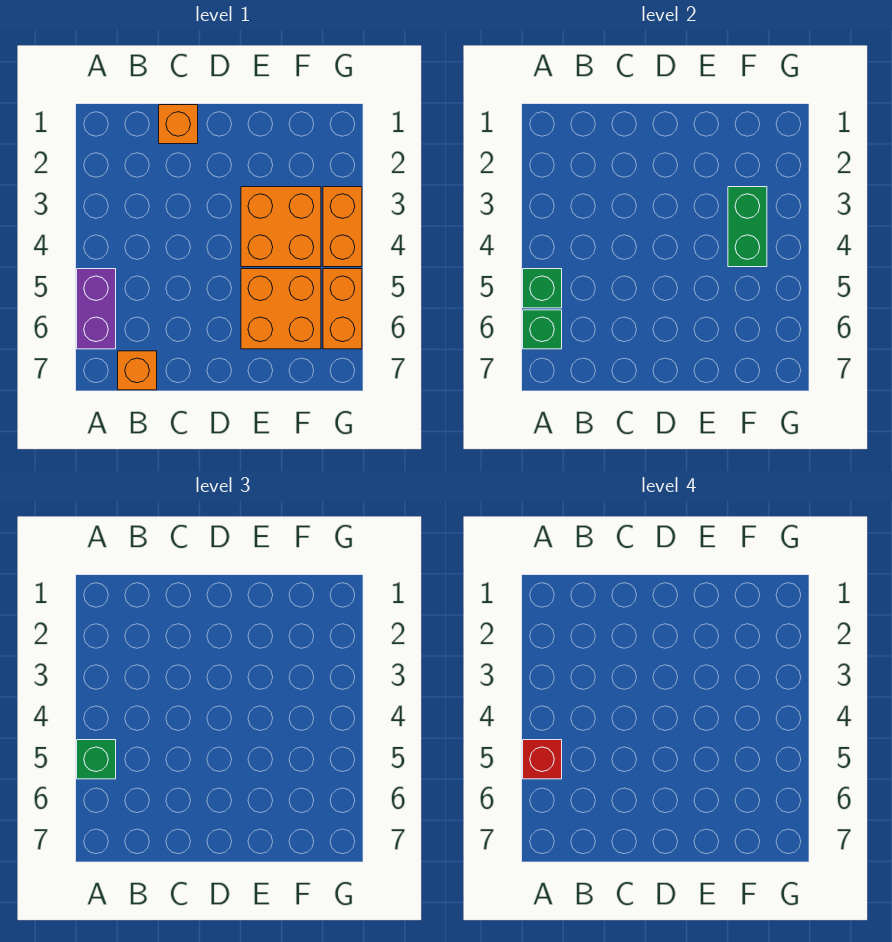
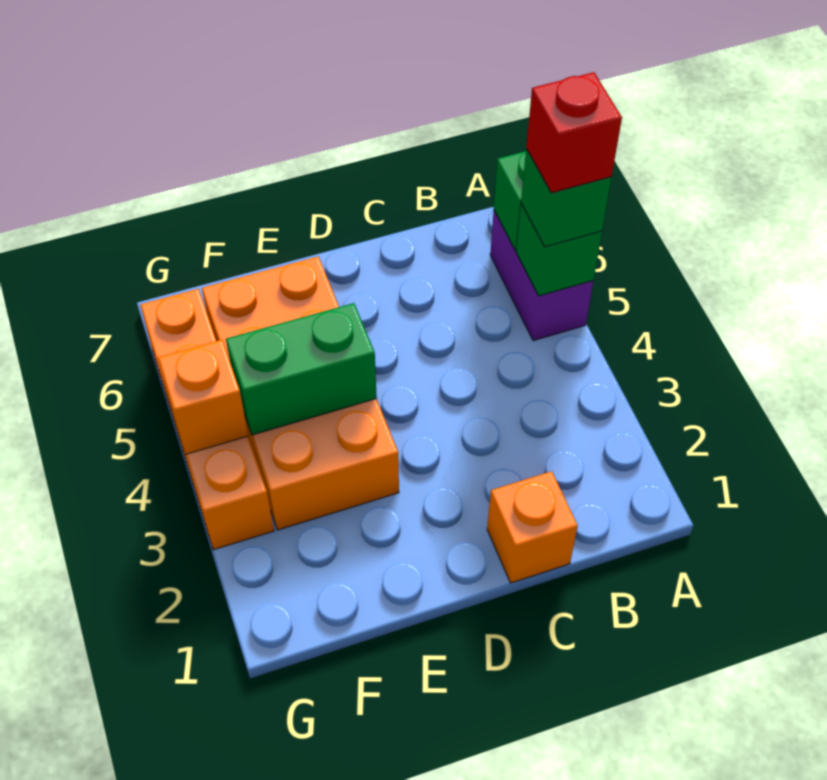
orange 1x1 brick [118,351,157,390] -> orange 1x1 brick moved to [158,340,248,454]
green 1x2 brick [728,187,767,267] -> green 1x2 brick turned to [226,303,377,435]

